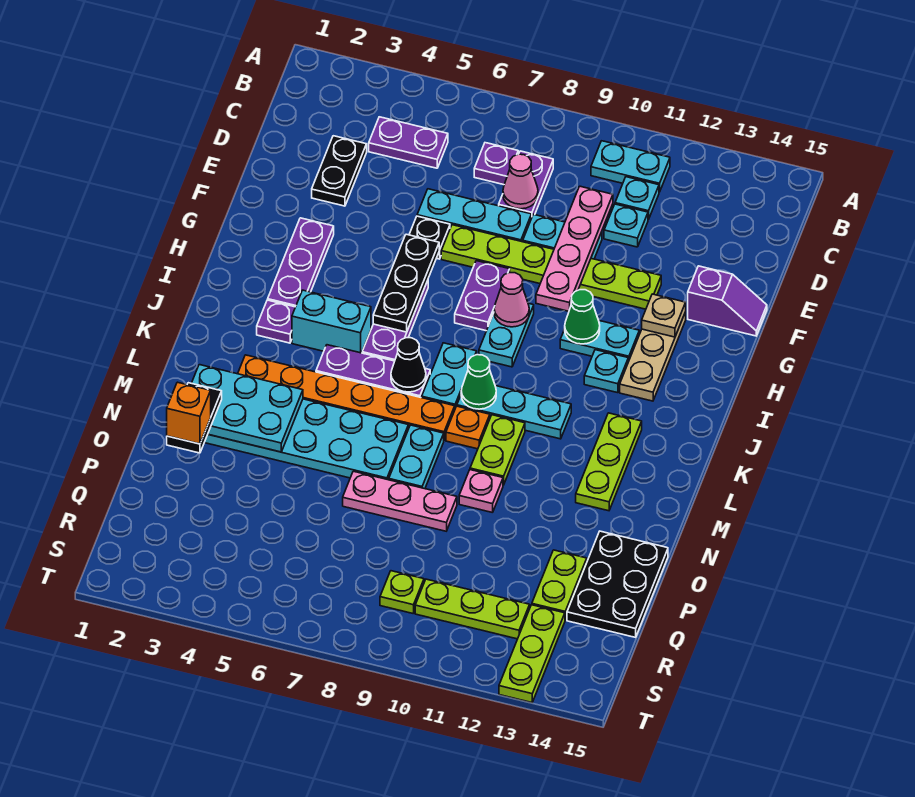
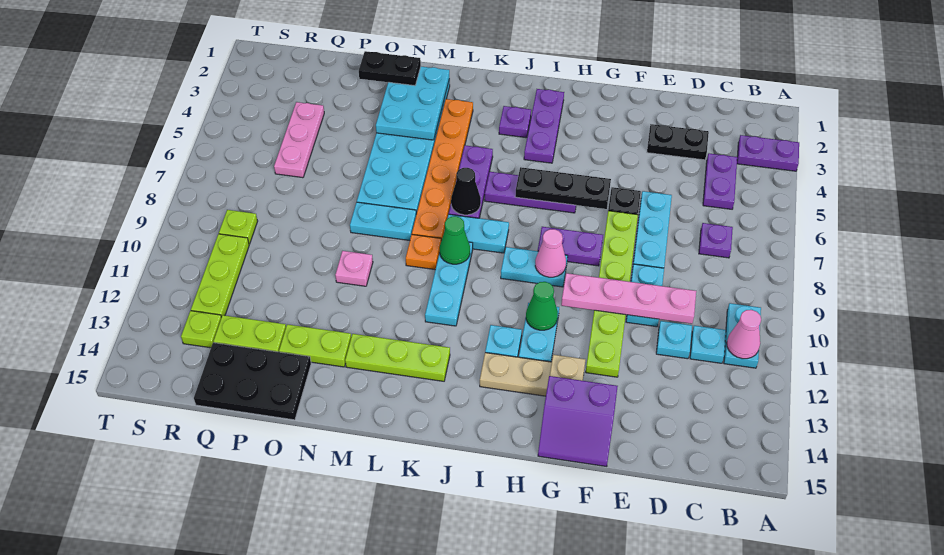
purple 1x2 plate [499,151,553,216] -> purple 1x2 plate moved to [737,135,799,171]
pink 1x1 cone [503,154,538,209] -> pink 1x1 cone moved to [727,310,761,359]
purple 1x2 slope [688,266,767,336] -> purple 2x2 slope [538,376,618,466]
purple 1x3 plate [268,218,334,307] -> purple 1x3 plate turned to [524,89,564,163]
cyan 1x2 brick [292,290,371,353] -> none
lime 1x2 plate [470,415,525,485] -> lime 1x2 plate moved to [279,324,351,367]
orange 1x1 brick [167,382,211,444] -> none
pink 1x3 plate [343,471,457,531] -> pink 1x3 plate moved to [274,102,324,178]
lime 1x3 plate [499,605,565,703] -> lime 1x1 plate [181,311,221,348]

